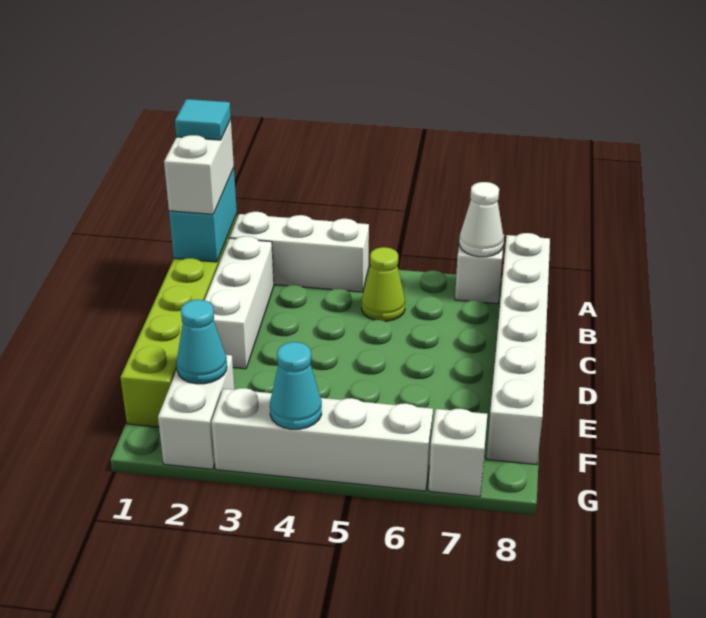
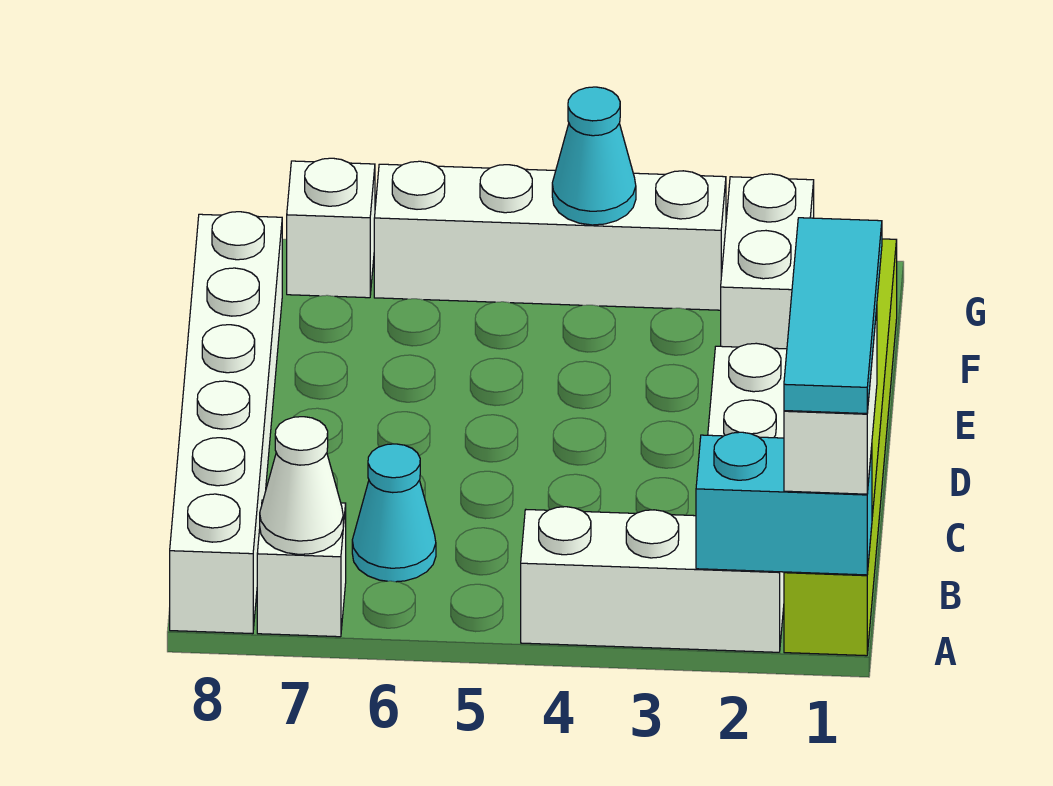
cyan 1x2 brick [169,168,237,262] -> cyan 1x2 brick turned to [696,432,872,575]
cyan 1x1 tile [175,99,231,140] -> cyan 1x3 tile [784,218,882,413]
lime 1x1 cone [362,247,405,321] -> none
cyan 1x1 cone [176,300,227,384] -> cyan 1x1 cone moved to [352,444,436,582]

